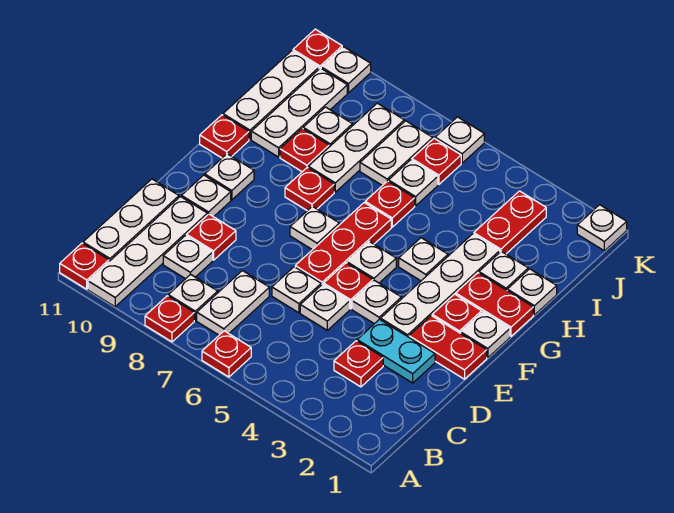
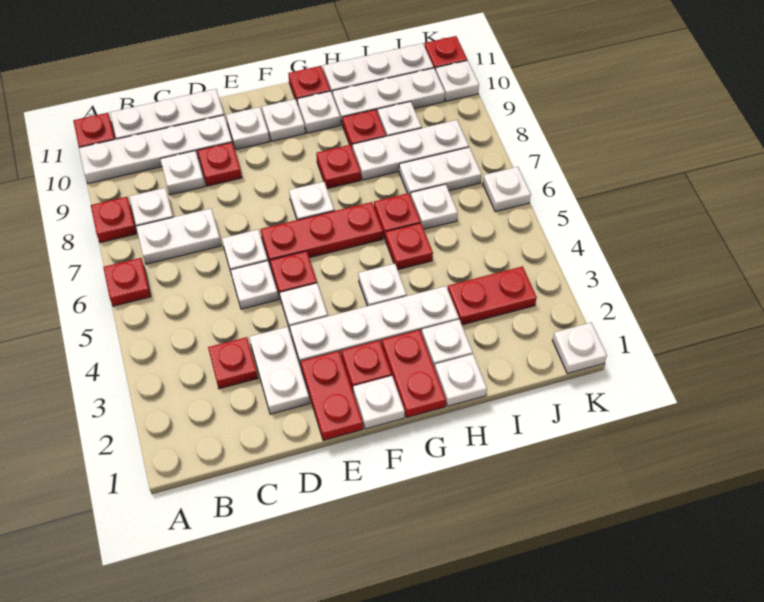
cyan 1x2 plate [357,319,435,383] -> white 1x2 plate [249,327,310,414]
white 1x1 plate [347,242,396,283] -> white 1x1 plate moved to [297,91,341,133]
red 1x1 plate [412,138,461,184] -> red 1x1 plate moved to [385,223,433,270]

